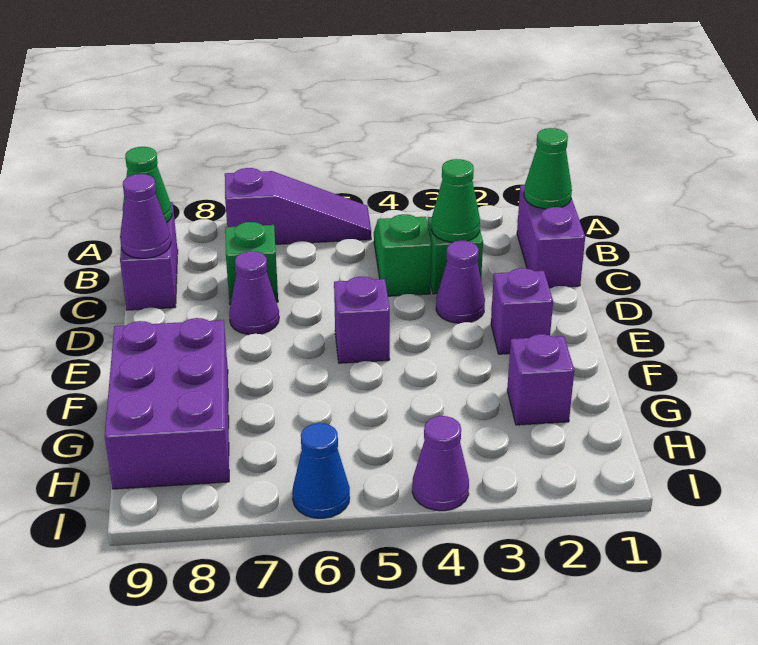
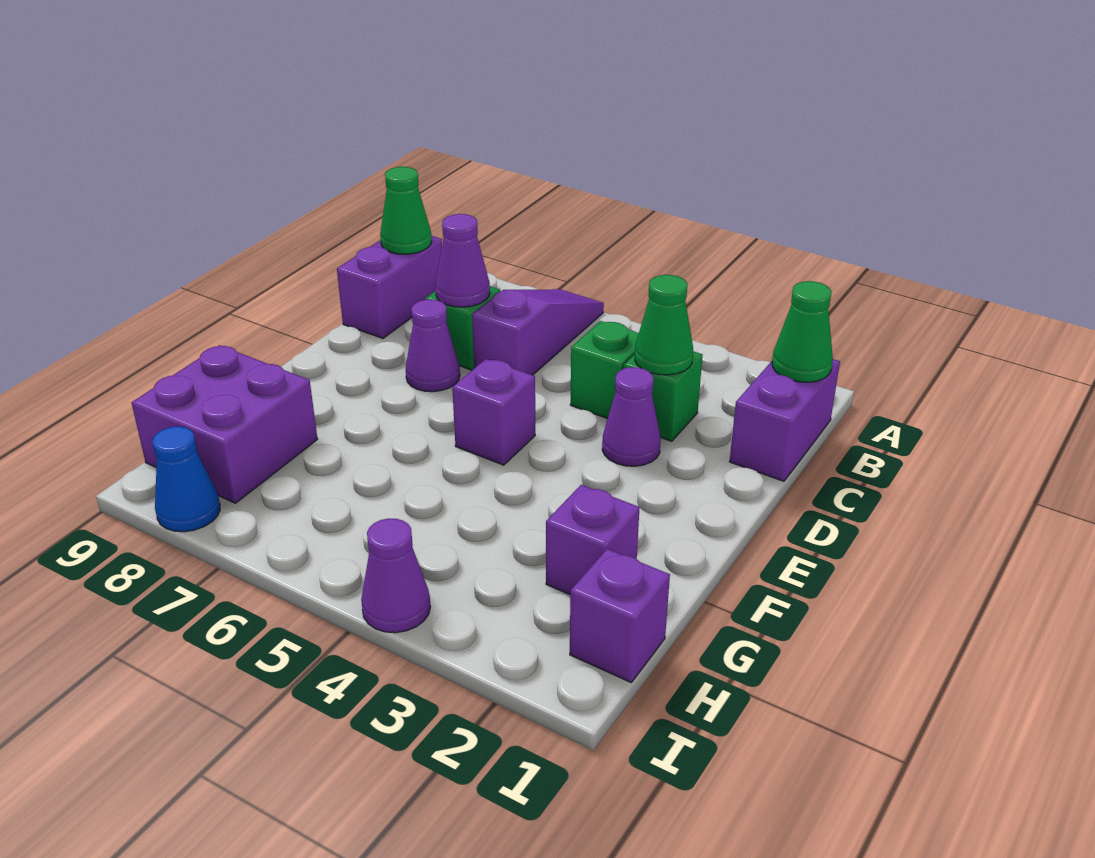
purple 1x3 slope [225,168,371,244] -> purple 1x3 slope turned to [472,289,604,375]
purple 1x1 cone [120,174,171,258] -> purple 1x1 cone moved to [435,214,490,307]
purple 1x1 brick [491,268,553,354] -> purple 1x1 brick moved to [570,549,670,682]
purple 2x3 brick [105,318,229,489] -> purple 2x2 brick [132,345,317,503]
blue 1x1 cone [292,423,350,518] -> blue 1x1 cone moved to [152,427,220,532]

